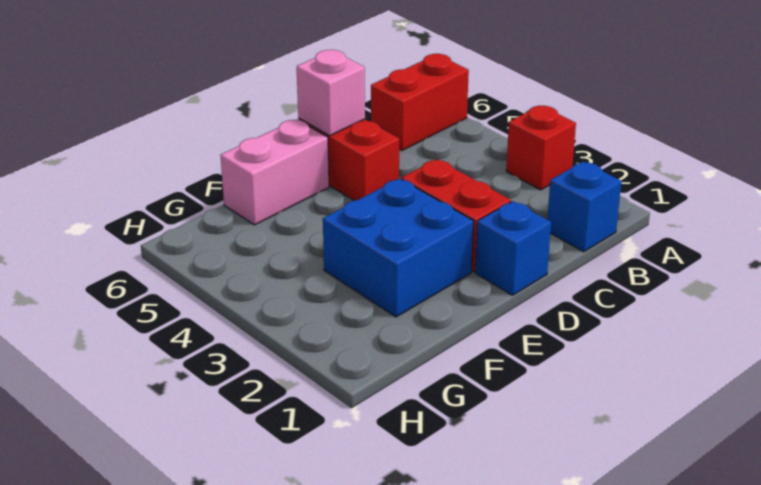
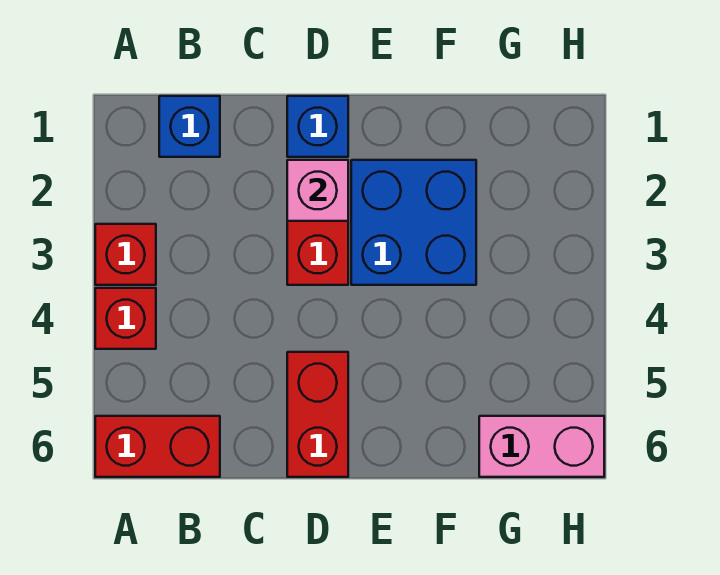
none -> red 1x1 brick [95,288,156,349]
pink 1x1 brick [297,50,365,136] -> pink 1x1 brick moved to [287,160,348,221]
pink 1x2 brick [221,119,329,225] -> pink 1x2 brick moved to [479,416,604,477]

